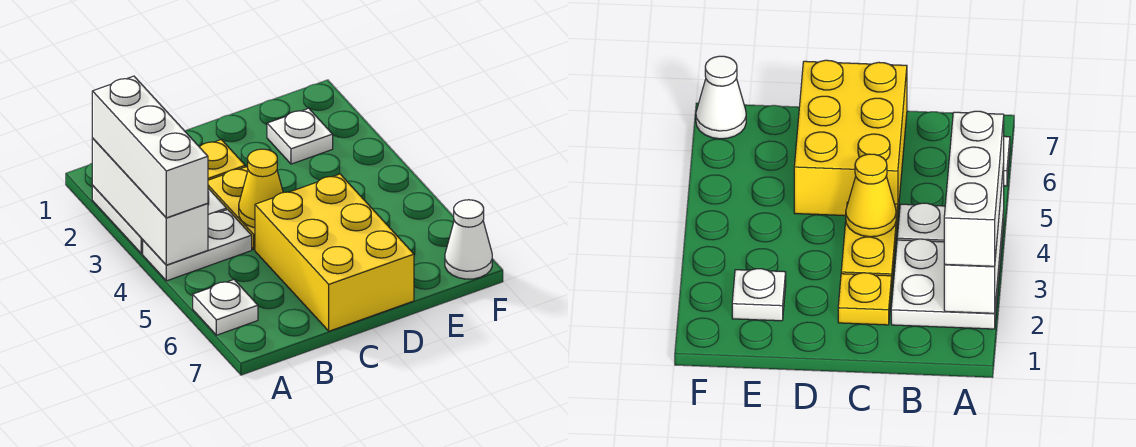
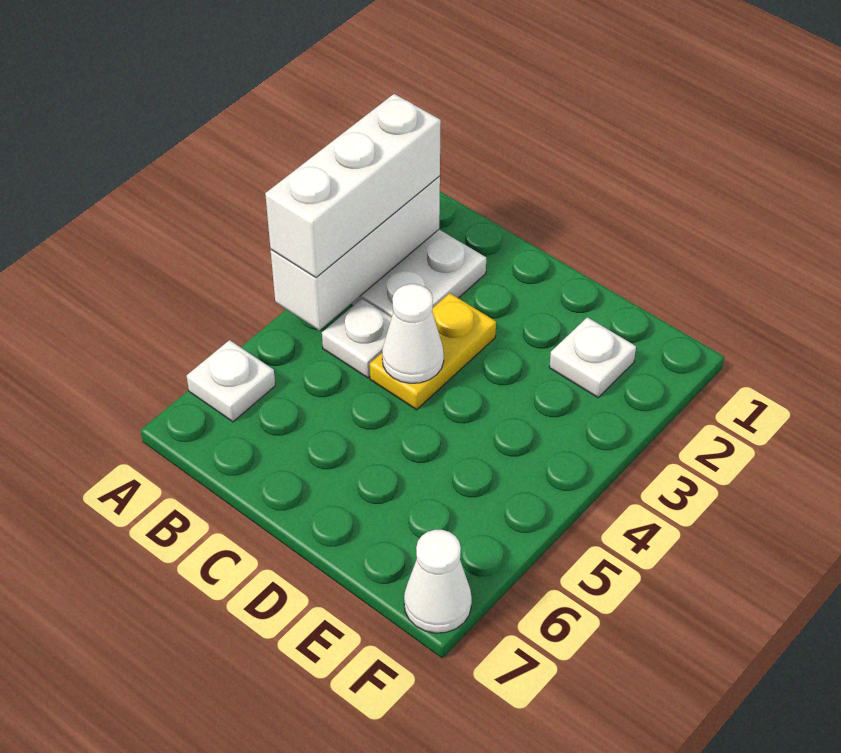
white 1x2 plate [143,209,252,281] -> white 1x1 plate [322,299,392,378]
yellow 1x1 plate [200,140,245,180] -> none
yellow 1x1 cone [239,149,283,228] -> white 1x1 cone [382,284,444,383]
yellow 2x3 brick [255,174,414,331] -> none

